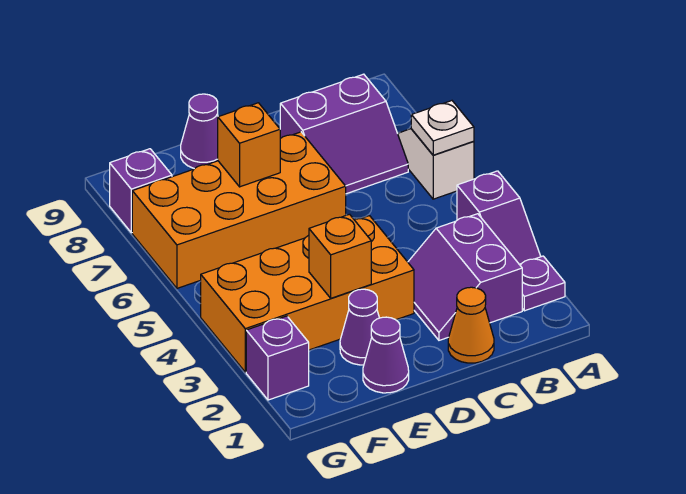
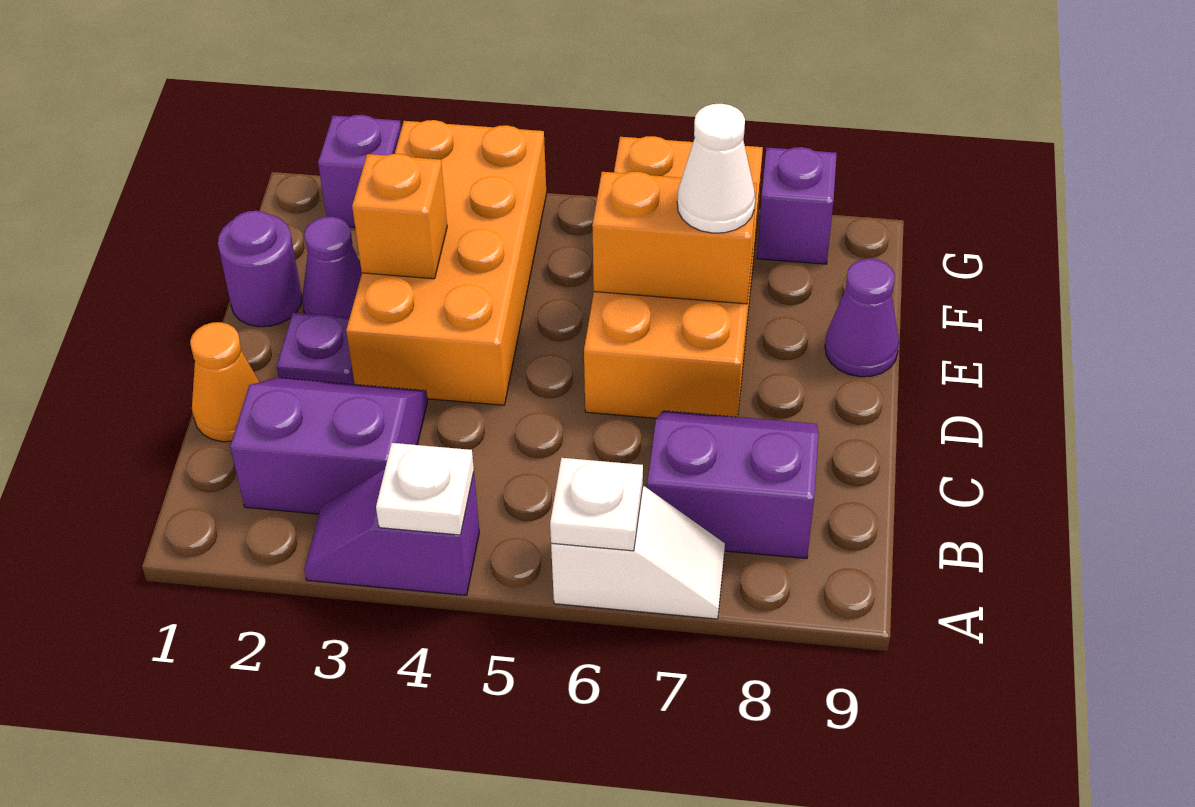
purple 1x1 plate [519,256,565,311] -> purple 1x1 plate moved to [276,313,354,384]
none -> white 1x1 plate [376,443,474,535]
purple 2x2 slope [280,74,408,194] -> purple 2x2 slope turned to [647,411,818,559]
purple 1x1 cone [363,317,409,393] -> purple 1x1 round brick [218,211,302,327]
orange 1x1 brick [218,103,280,187] -> orange 1x2 brick [592,172,757,304]
none -> white 1x1 cone [677,104,755,233]

